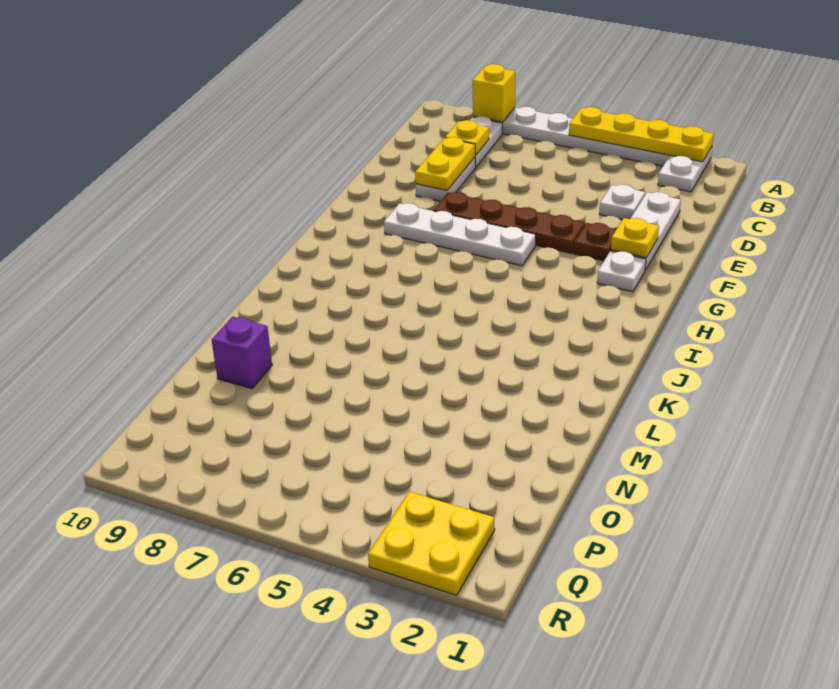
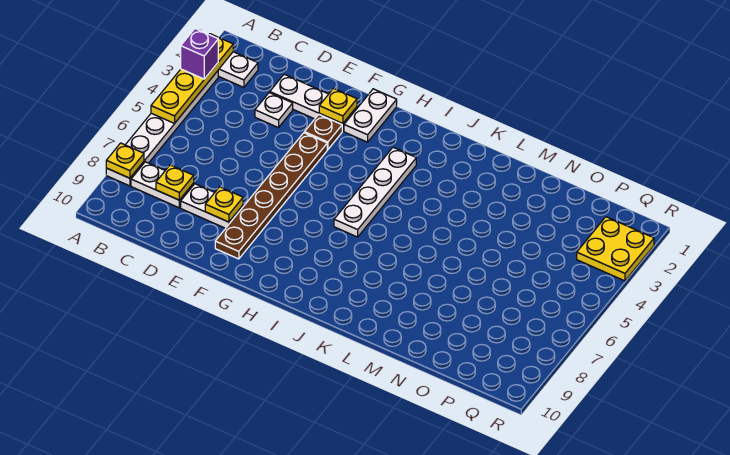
yellow 1x1 brick [473,64,515,122] -> yellow 1x1 plate [106,143,144,178]
yellow 1x2 plate [415,137,475,190] -> yellow 1x1 plate [205,187,243,222]
brown 1x4 plate [434,192,585,254] -> brown 1x6 plate [215,133,327,259]
white 1x1 plate [597,251,646,292] -> white 1x2 plate [344,89,397,142]
white 1x4 plate [384,203,536,266] -> white 1x4 plate moved to [334,147,416,237]
purple 1x1 brick [212,317,272,389] -> purple 1x1 brick moved to [181,29,218,79]

